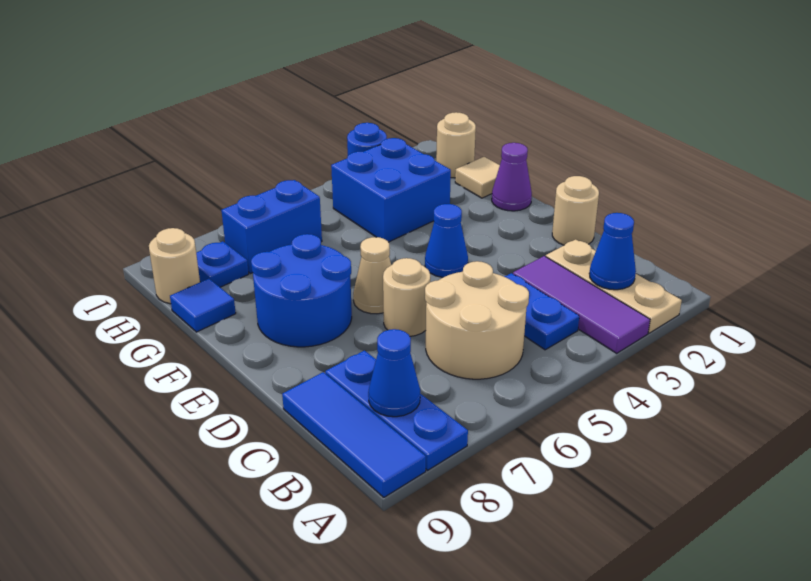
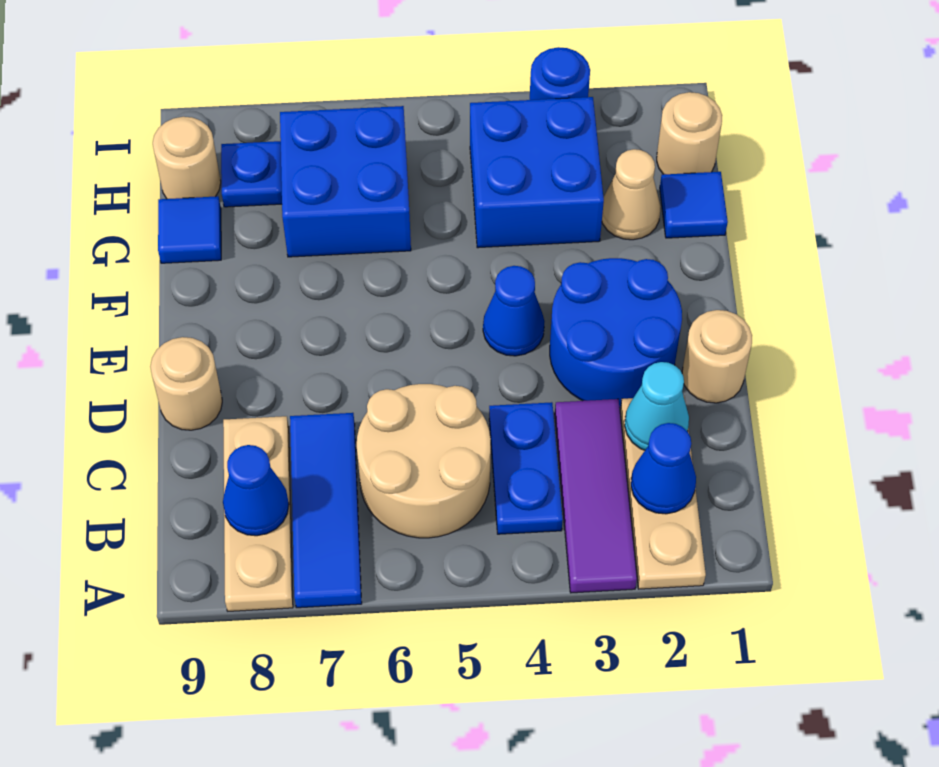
blue 1x3 plate [325,351,468,470] -> tan 1x3 plate [223,416,293,611]
blue 1x3 tile [282,372,426,497] -> blue 1x3 tile moved to [290,413,362,608]
none -> cyan 1x1 cone [625,362,689,450]
tan 1x1 round brick [383,258,430,336] -> tan 1x1 round brick moved to [150,337,222,430]
tan 1x1 cone [353,237,391,314] -> tan 1x1 cone moved to [602,149,661,240]
blue 2x2 round brick [251,234,352,347] -> blue 2x2 round brick moved to [550,258,682,408]
purple 1x1 cone [492,143,532,211] -> none
tan 1x1 tile [455,157,500,198] -> blue 1x1 tile [660,172,728,238]
blue 1x2 brick [221,180,322,274] -> blue 2x2 brick [280,106,411,257]

